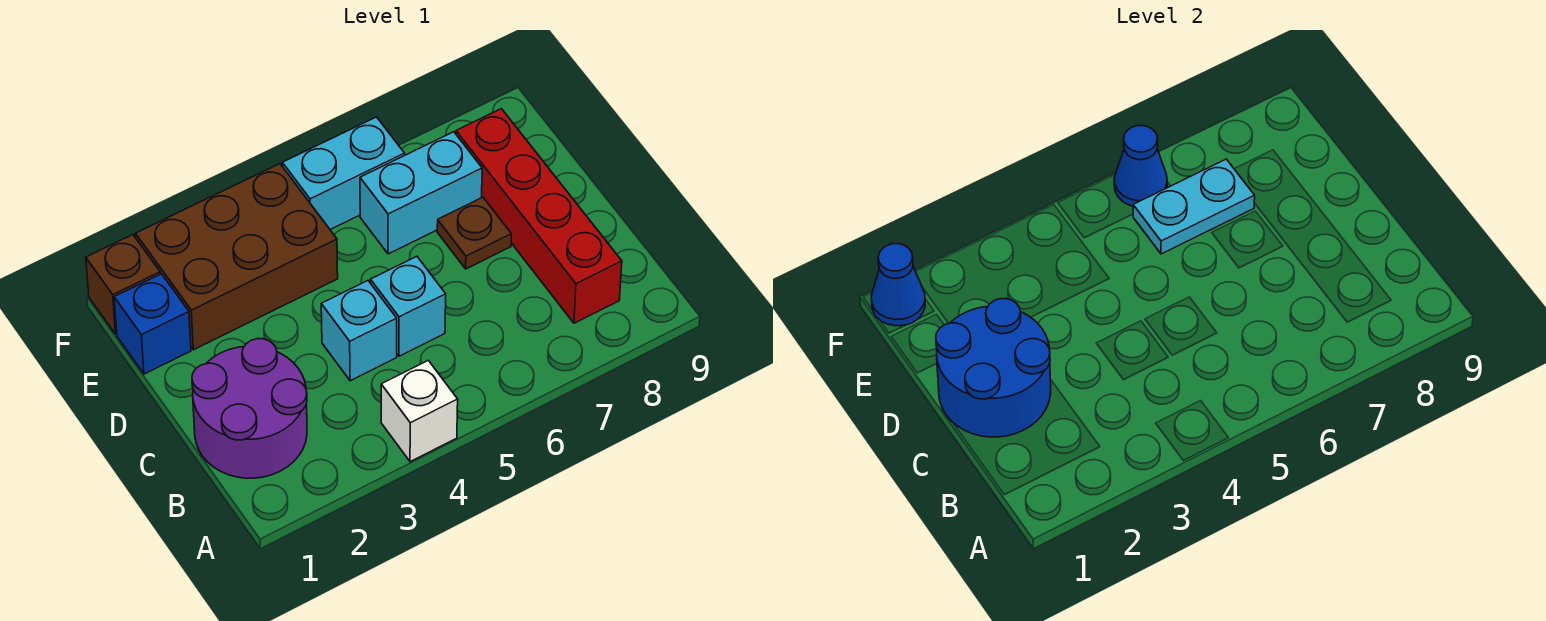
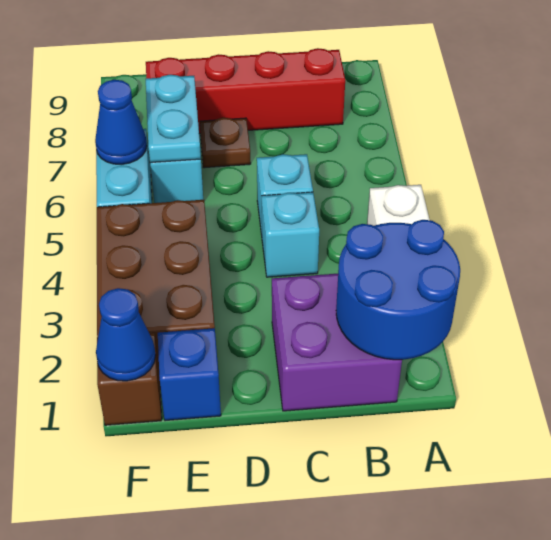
purple 2x2 round brick [192,339,307,478] -> purple 2x2 brick [272,274,402,411]
blue 2x2 round brick [936,299,1051,437] -> blue 2x2 round brick moved to [336,220,460,360]

